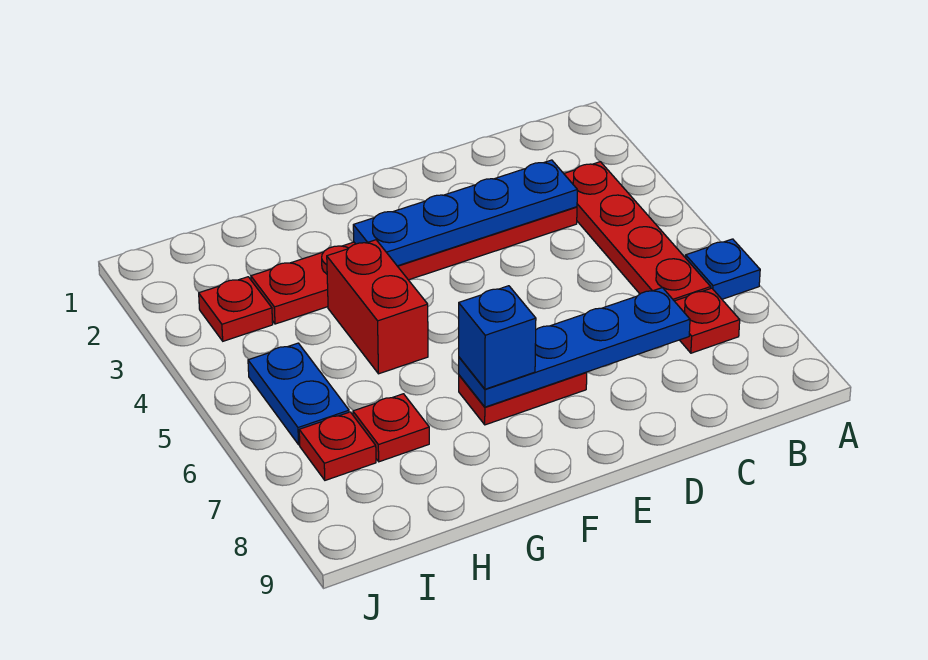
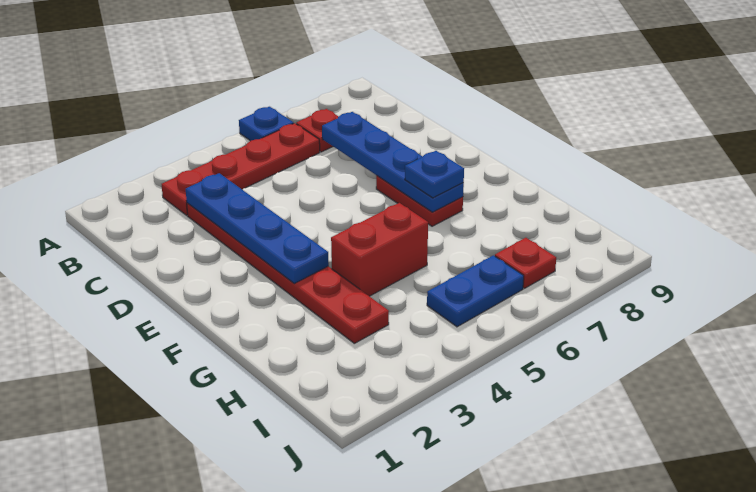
blue 1x1 brick [459,286,536,389] -> blue 1x1 plate [405,151,464,198]
red 1x1 plate [353,394,429,462] -> none
red 1x1 plate [199,277,273,341] -> none

